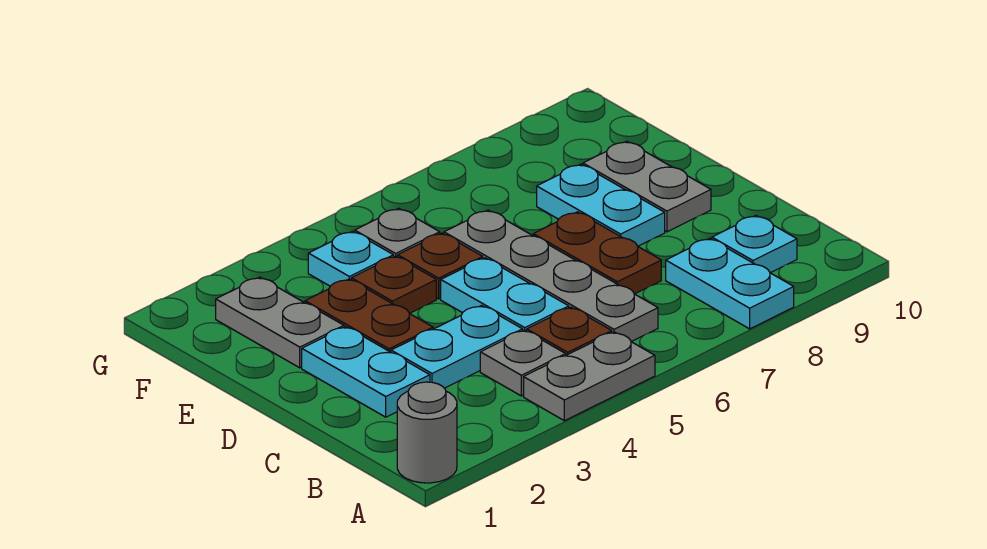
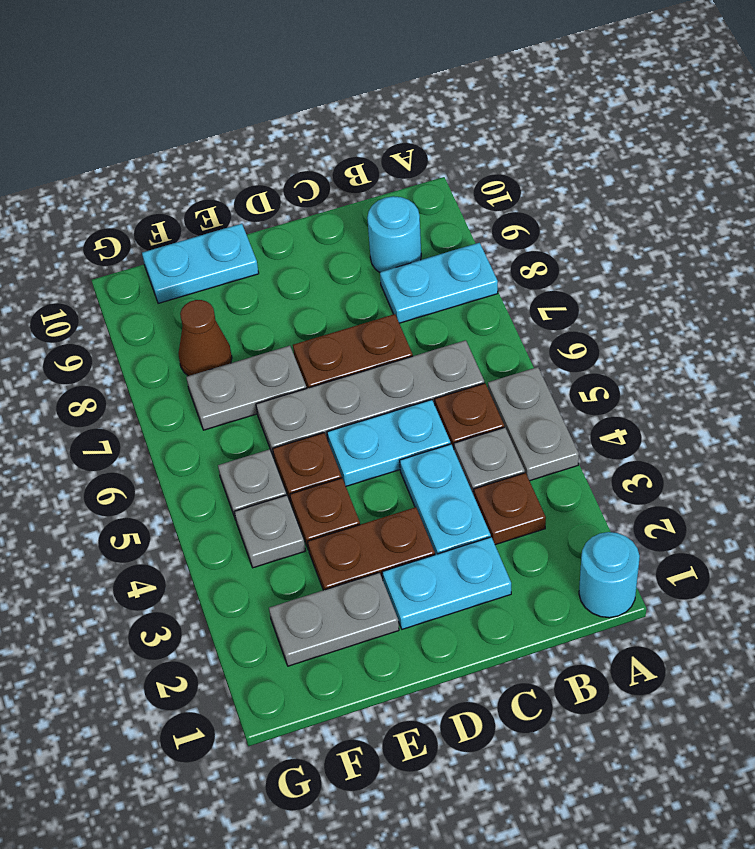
grey 1x1 round brick [397,382,457,483] -> cyan 1x1 round brick [579,532,640,618]
none -> brown 1x1 plate [474,473,546,545]
cyan 1x1 plate [712,216,797,273] -> cyan 1x1 round brick [367,196,421,272]
cyan 1x2 plate [537,164,665,246] -> cyan 1x2 plate moved to [142,224,259,303]
grey 1x2 plate [583,141,711,232] -> grey 1x2 plate moved to [186,346,306,430]
cyan 1x1 plate [308,231,393,286] -> grey 1x1 plate [235,495,306,568]
none -> brown 1x1 cone [178,300,232,376]

